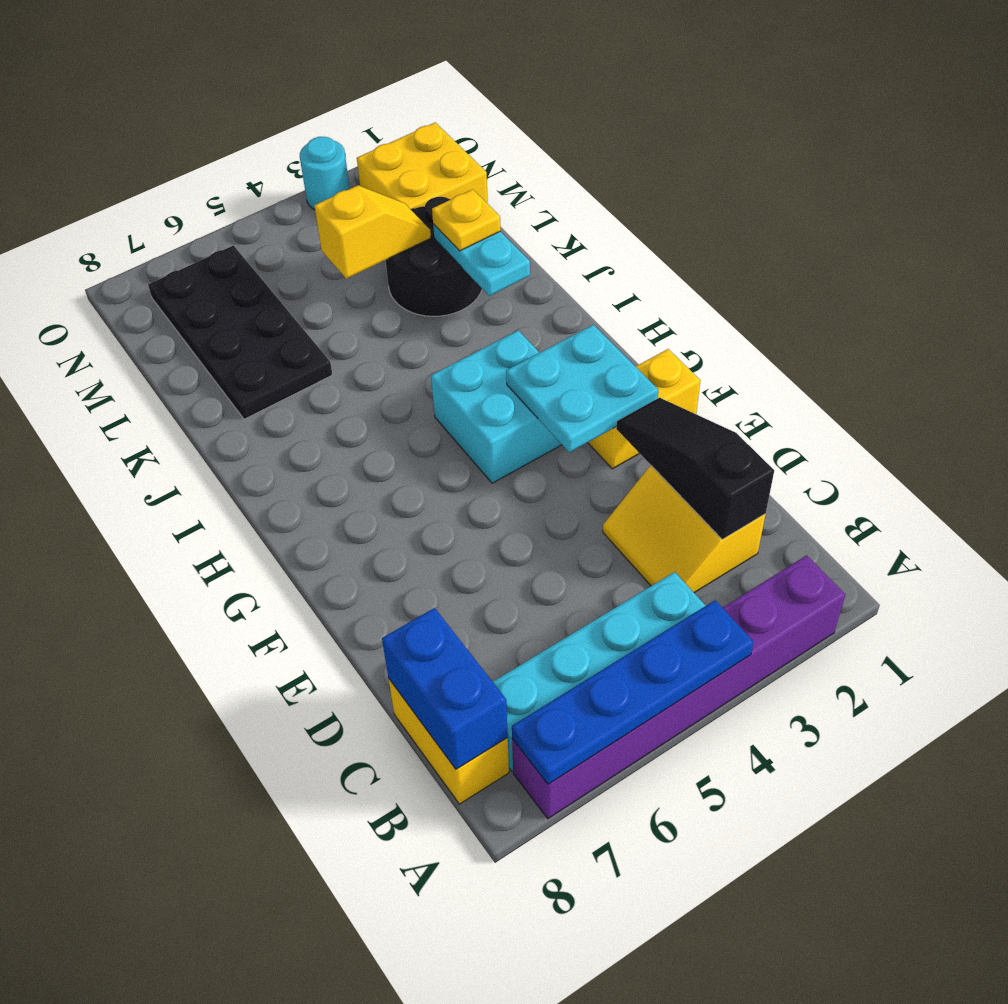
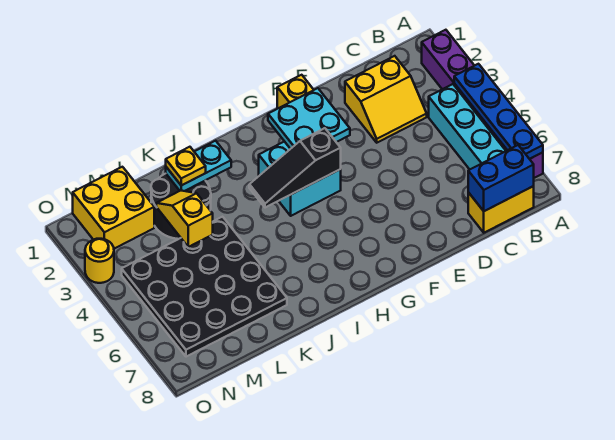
black 1x3 slope [616,398,774,540] -> black 1x3 slope moved to [249,128,341,208]
black 2x4 plate [148,245,333,419] -> black 4x4 plate [122,217,287,357]
cyan 1x1 round brick [300,137,350,210] -> yellow 1x1 round brick [85,239,114,283]

